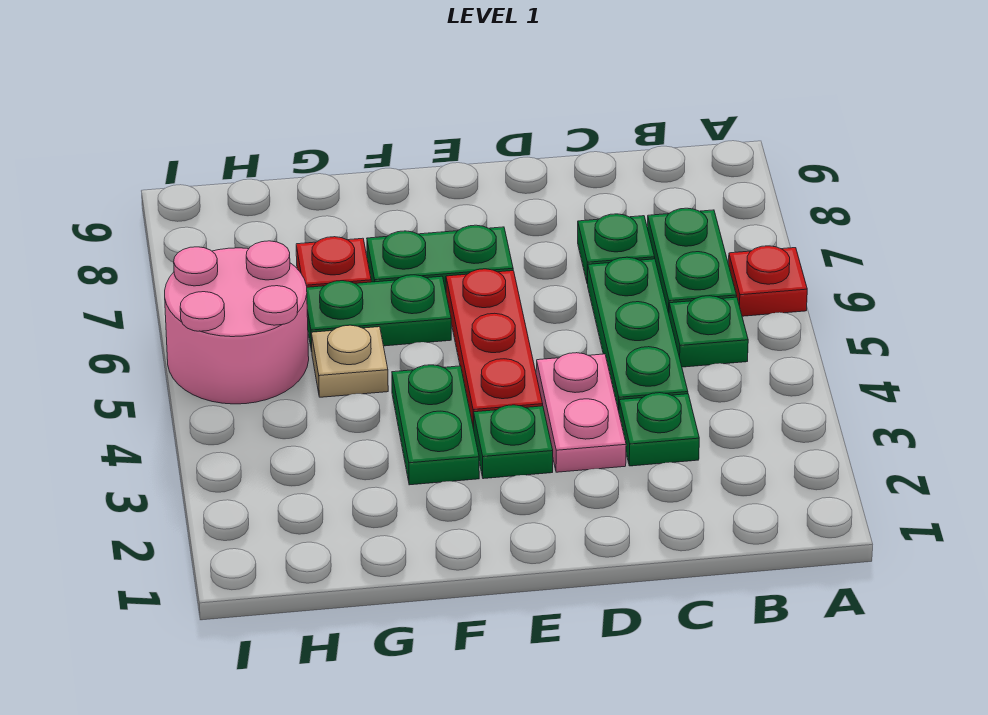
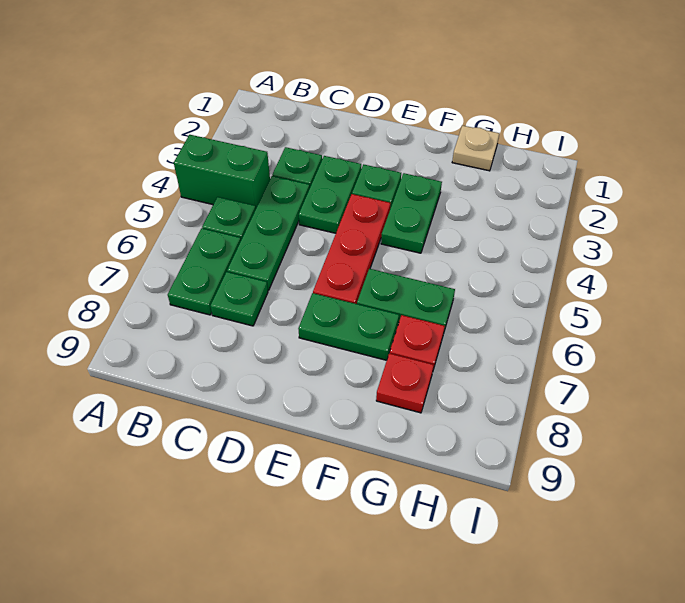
none -> green 1x2 brick [174,135,270,208]
red 1x1 plate [729,246,807,316] -> red 1x1 plate moved to [376,353,434,413]
pink 1x2 plate [536,353,626,472] -> green 1x2 plate [299,156,361,233]
tan 1x1 plate [311,325,388,397] -> tan 1x1 plate moved to [452,125,499,171]
pink 2x2 round brick [165,241,309,404] -> none

